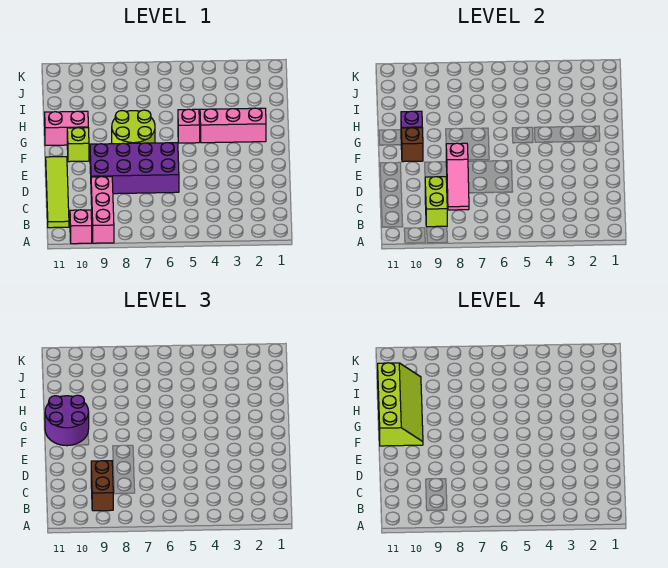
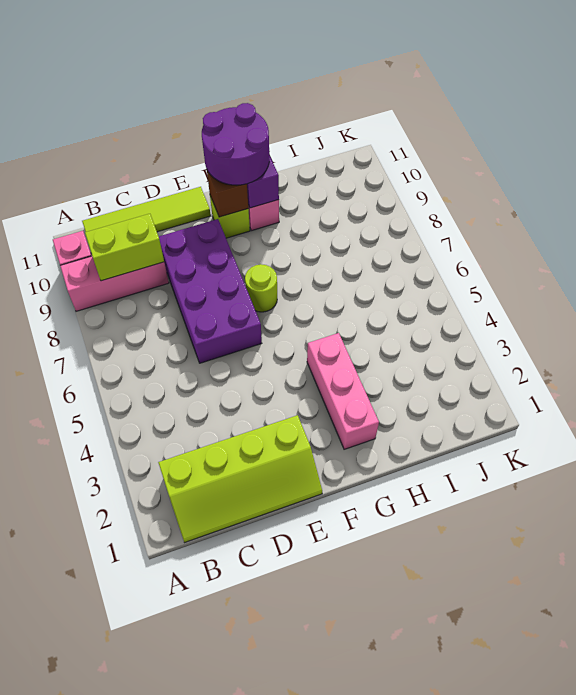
brown 1x2 brick [91,461,113,511] -> none
pink 1x3 slope [446,143,469,210] -> none
lime 2x2 round brick [112,110,155,144] -> lime 1x1 round brick [245,264,277,312]
lime 2x4 slope [378,363,423,446] -> lime 2x4 slope moved to [158,415,322,542]
pink 1x1 brick [178,109,200,143] -> none

